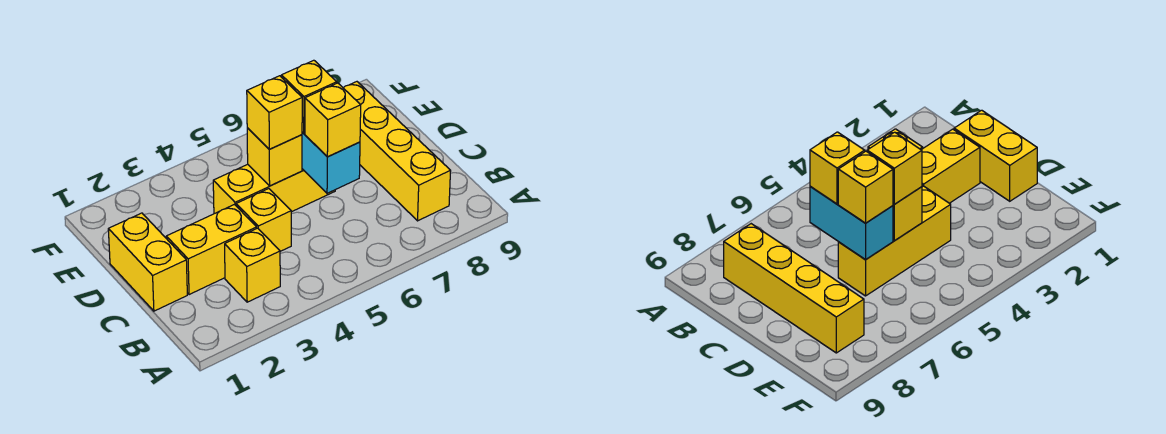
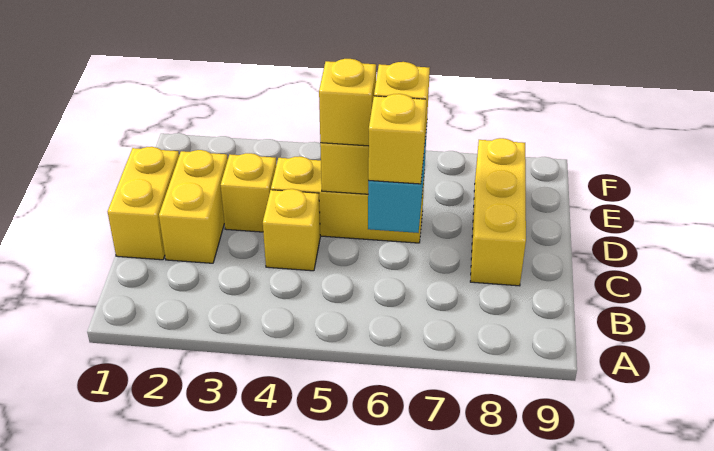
yellow 1x1 brick [225,228,280,302] -> yellow 1x1 brick moved to [221,153,276,232]
yellow 1x4 brick [343,82,451,221] -> yellow 1x3 brick [470,138,526,286]
yellow 1x2 brick [166,205,257,295] -> yellow 1x2 brick turned to [159,150,228,263]

